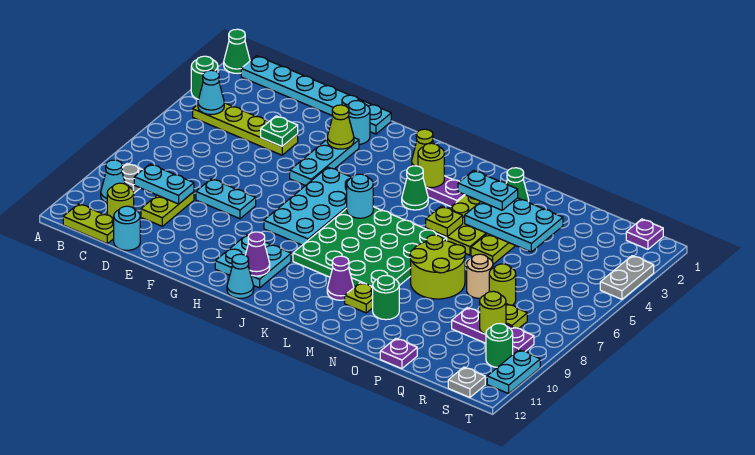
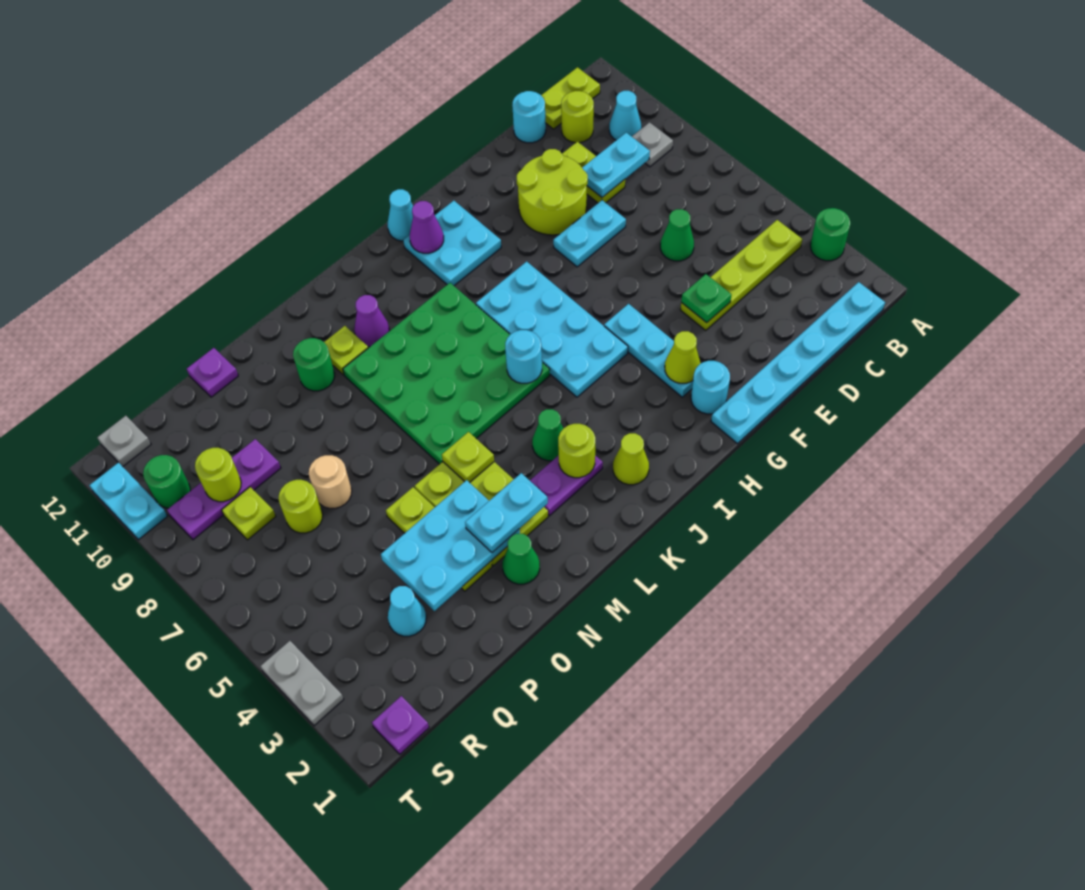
green 1x1 cone [224,29,250,73] -> green 1x1 cone moved to [660,209,694,261]
cyan 1x1 cone [198,70,224,115] -> cyan 1x1 cone moved to [388,586,426,636]
lime 2x2 round brick [410,235,465,299] -> lime 2x2 round brick moved to [517,149,588,235]

